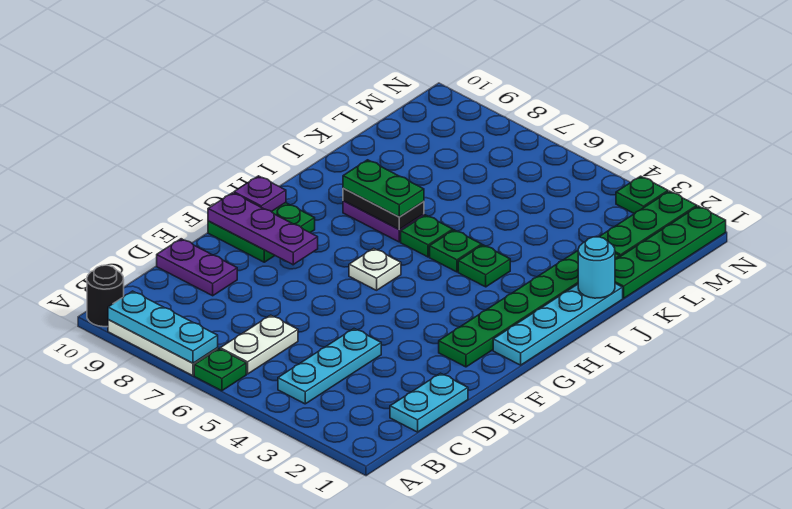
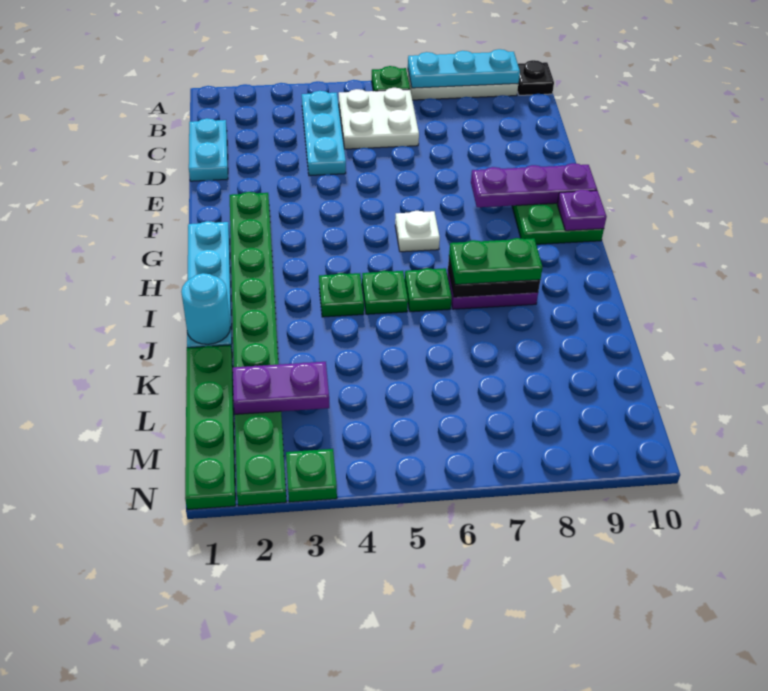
black 1x1 round brick [87,265,124,327] -> black 1x1 plate [517,60,554,95]
white 1x2 plate [220,315,298,374] -> white 2x2 plate [339,88,419,149]
purple 1x2 plate [157,239,237,296] -> purple 1x2 plate moved to [233,362,329,414]

